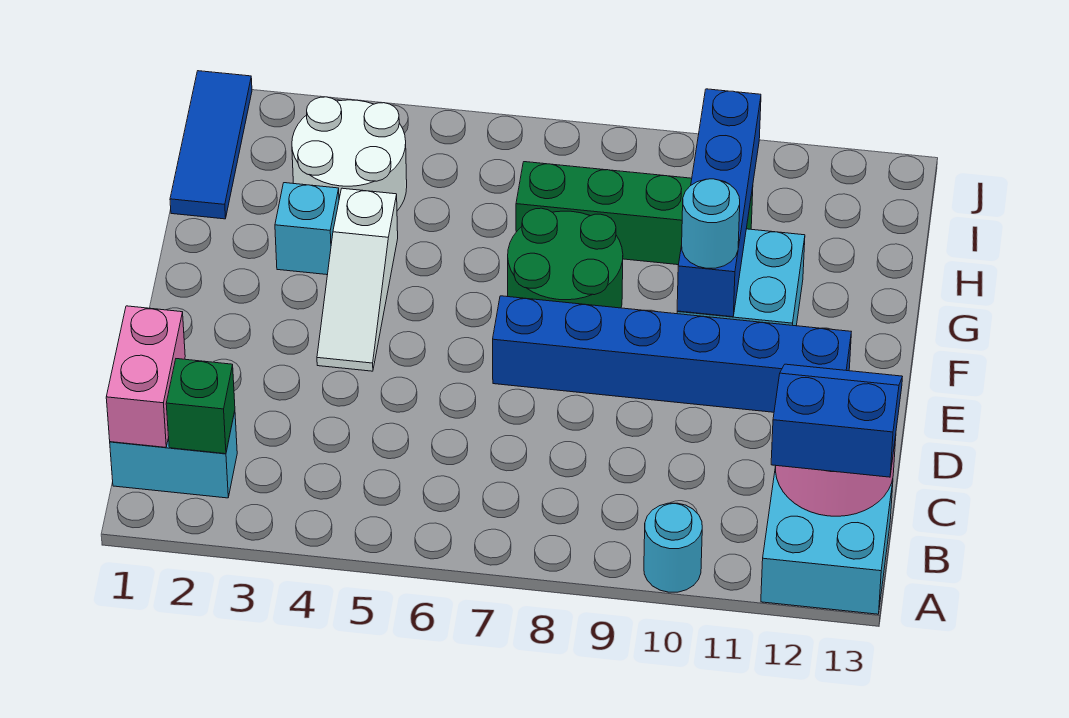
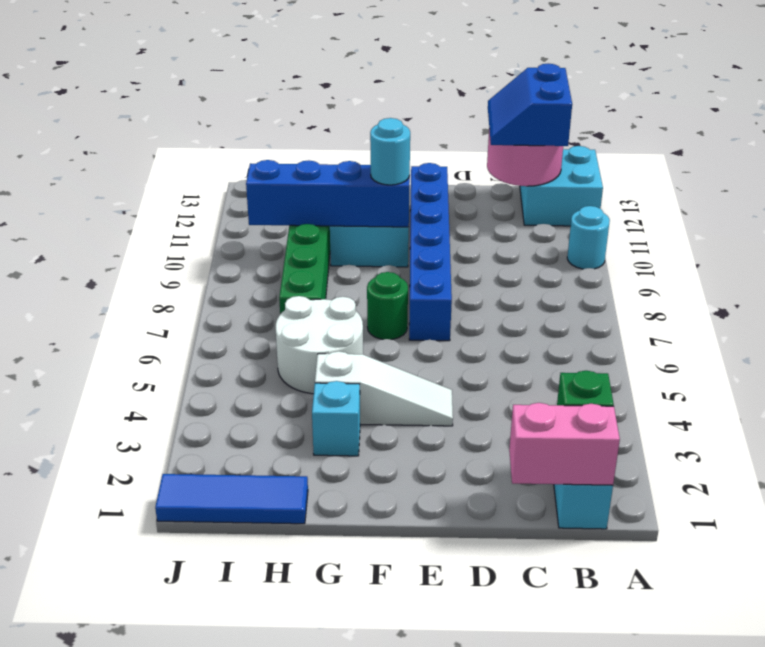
green 2x2 round brick [508,208,623,308] -> green 1x1 round brick [367,272,408,340]
white 2x2 round brick [292,97,407,211] -> white 2x2 round brick moved to [276,296,363,394]

